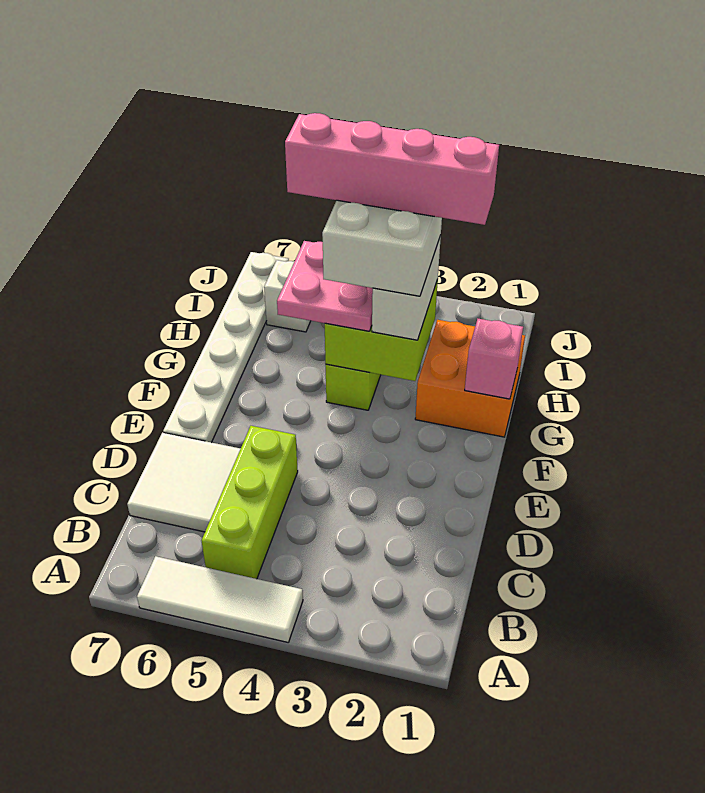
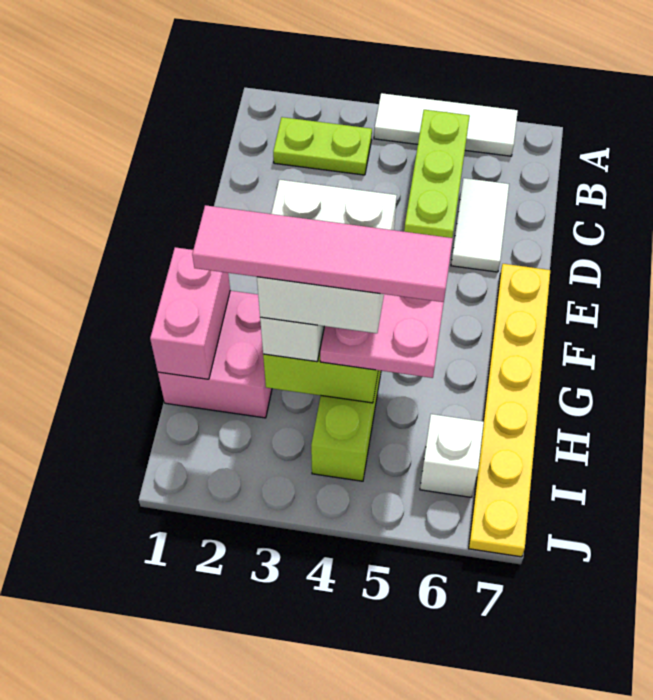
none -> lime 1x2 plate [273,117,372,175]
white 2x2 tile [127,433,241,532] -> white 1x2 tile [451,178,509,272]
white 1x6 plate [163,252,289,442] -> yellow 1x6 plate [469,264,550,557]
orange 2x2 brick [415,320,525,437] -> pink 2x2 brick [158,291,272,418]
pink 1x1 brick [465,319,523,399] -> pink 1x2 brick [150,247,230,379]
pink 1x4 brick [285,113,499,225] -> pink 1x4 tile [192,205,453,302]

